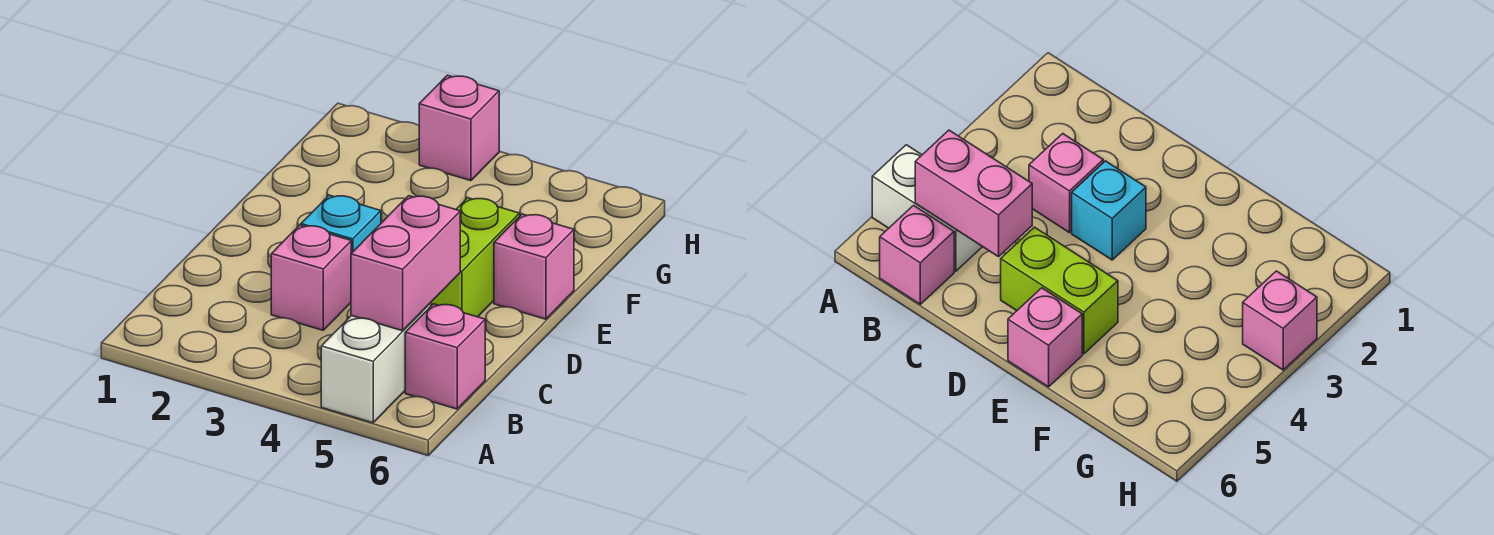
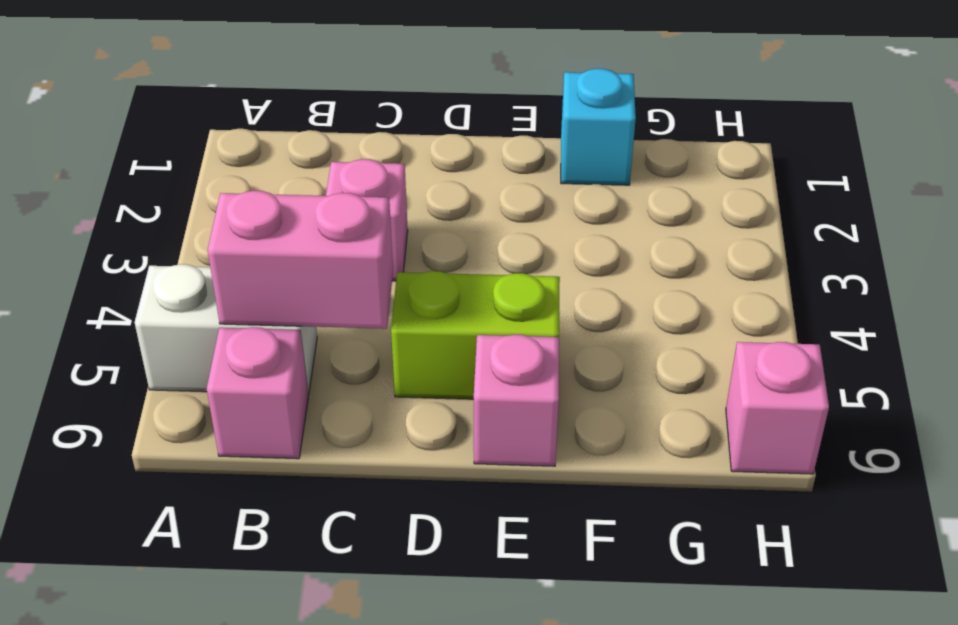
cyan 1x1 brick [301,195,381,253] -> cyan 1x1 brick moved to [561,69,636,185]
pink 1x1 brick [419,75,499,181] -> pink 1x1 brick moved to [726,342,829,474]

